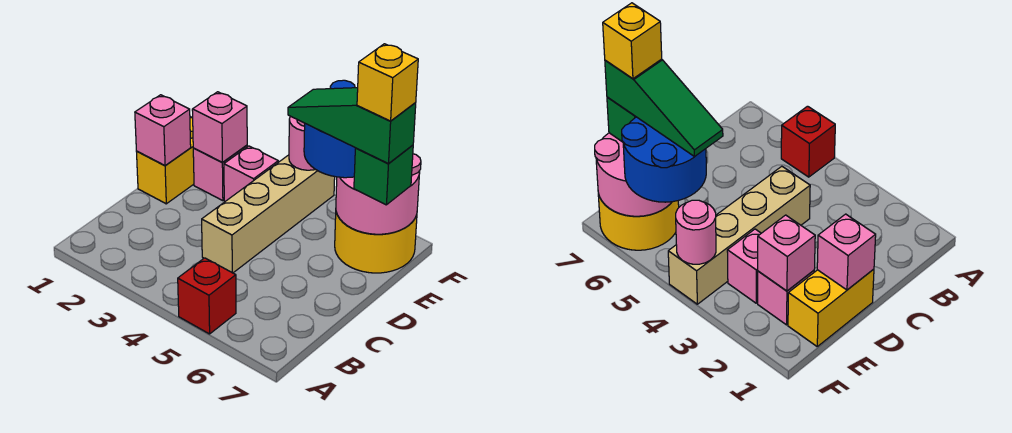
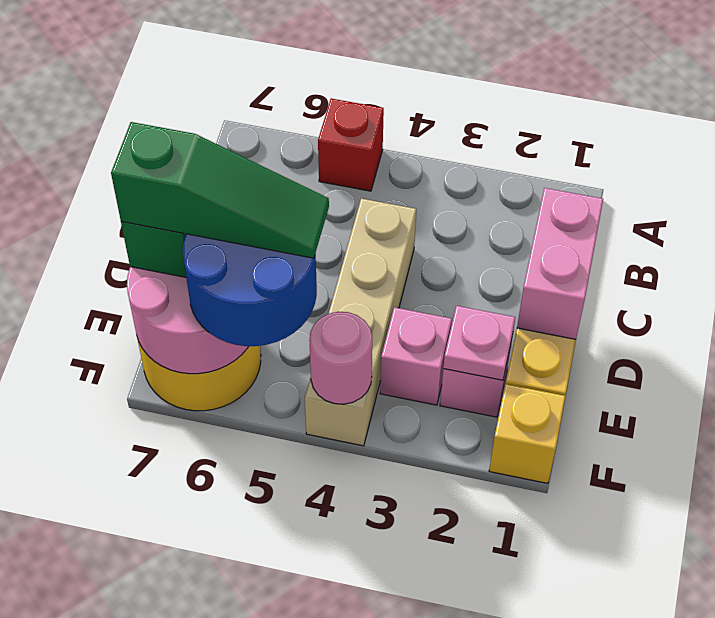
pink 1x1 brick [135,95,191,166] -> pink 1x2 brick [517,188,603,339]
pink 1x1 brick [192,92,247,163] -> pink 1x1 plate [443,306,515,380]
yellow 1x1 brick [357,44,418,121] -> yellow 1x1 brick moved to [489,384,566,483]

